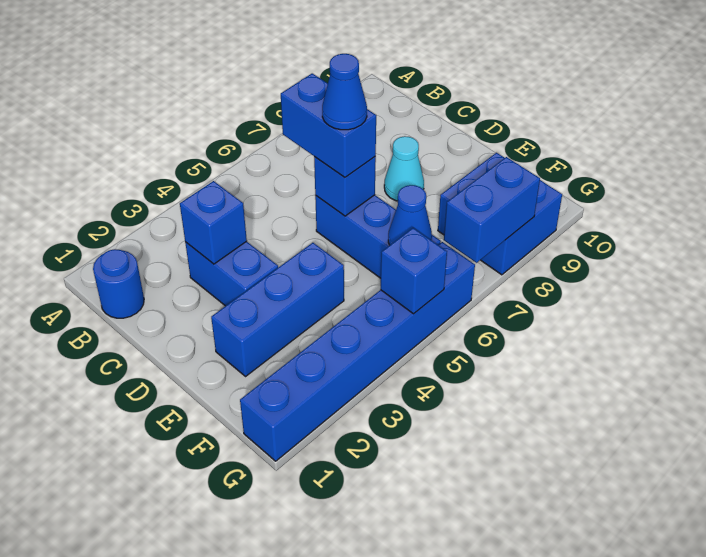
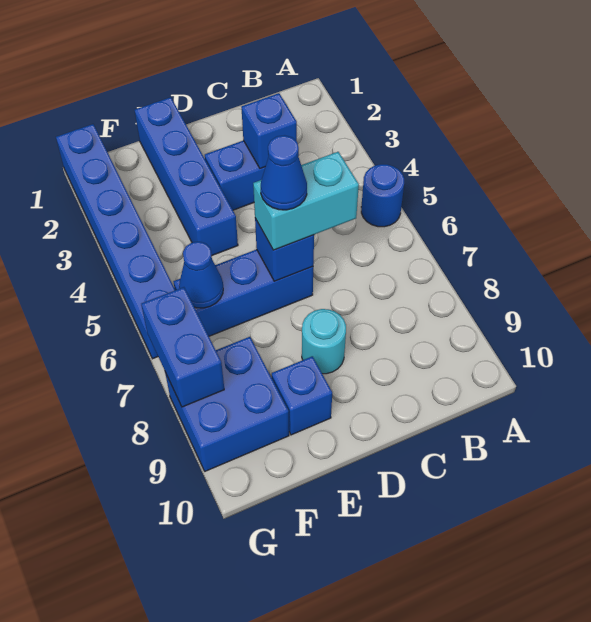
blue 1x1 round brick [93,249,144,318] -> blue 1x1 round brick moved to [361,164,404,227]
blue 1x2 brick [281,73,376,177] -> cyan 1x2 brick [253,152,359,250]
cyan 1x1 cone [384,136,424,201] -> cyan 1x1 round brick [302,309,346,374]
blue 1x3 brick [211,243,344,376] -> blue 1x4 brick [135,97,238,255]
blue 1x1 brick [380,228,447,314] -> blue 1x1 brick moved to [272,356,332,435]

